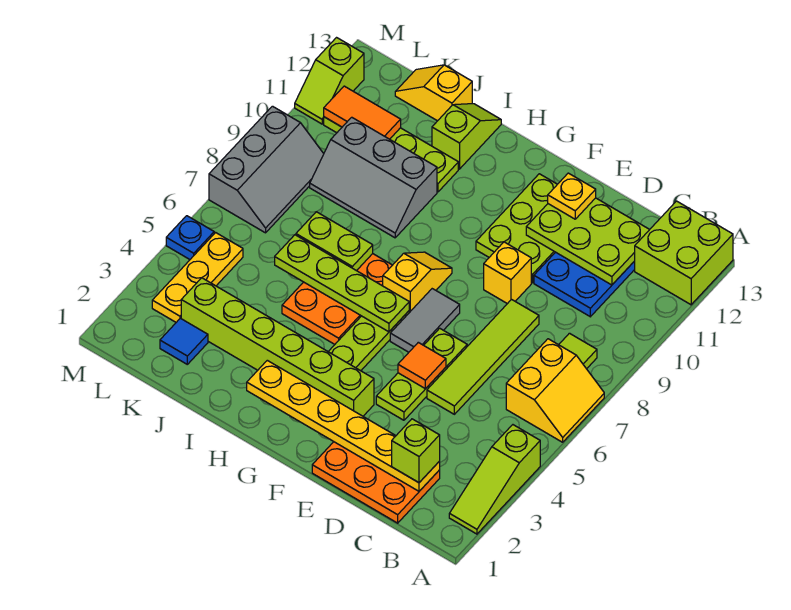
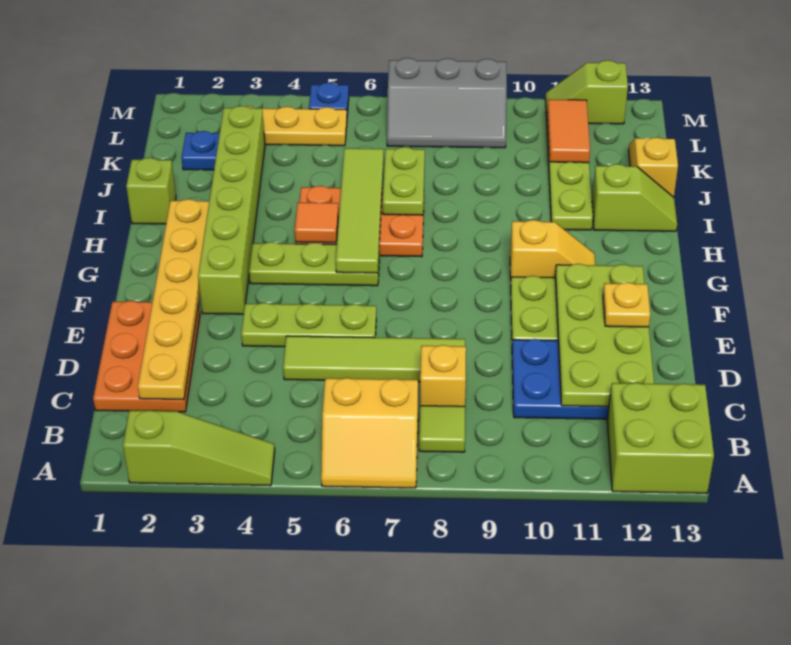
lime 1x3 slope [449,425,540,534] -> lime 1x3 slope turned to [123,410,275,486]
lime 1x1 brick [392,419,440,483] -> lime 1x1 brick moved to [126,158,176,224]
lime 2x3 plate [526,198,650,285] -> lime 2x4 plate [555,264,654,407]
orange 1x1 tile [398,342,446,389] -> orange 1x1 tile moved to [295,202,338,243]
yellow 1x1 brick [484,242,531,304] -> yellow 1x1 brick moved to [420,345,466,406]
grey 1x2 tile [390,289,460,352] -> none
lime 1x4 plate [275,235,409,332] -> lime 1x4 tile [336,148,384,273]
yellow 1x2 slope [383,252,452,313] -> yellow 1x2 slope moved to [510,220,595,280]
grey 2x3 slope [310,117,437,238] -> none
blue 1x1 tile [160,318,208,364] -> blue 1x1 plate [182,131,220,170]

